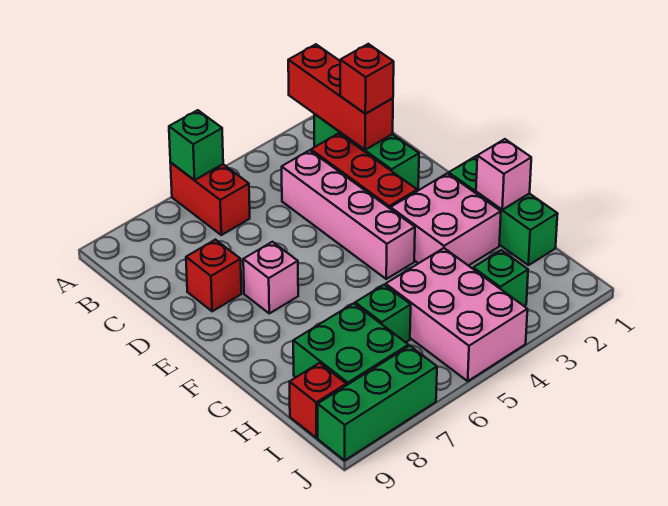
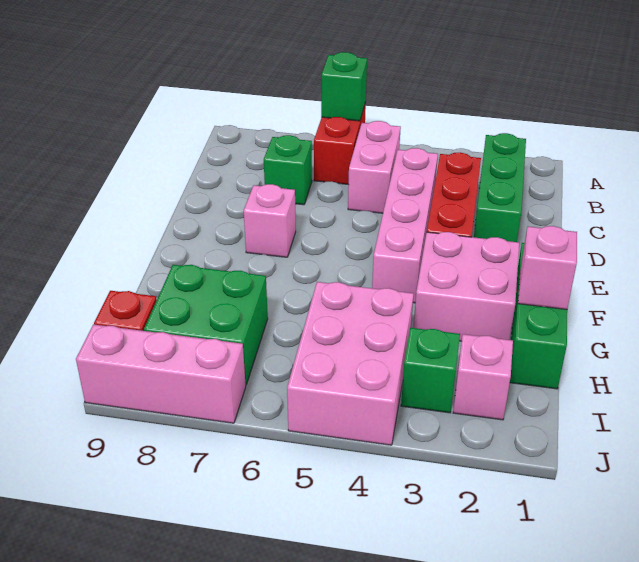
red 1x3 brick [288,44,393,150] -> none
none -> pink 1x2 brick [348,121,401,213]
red 1x1 brick [340,44,394,114] -> none
red 1x1 brick [186,240,241,311] -> none
green 1x1 brick [355,285,411,342] -> green 1x1 brick moved to [264,135,312,205]
none -> pink 1x1 brick [453,334,513,420]
green 1x3 brick [318,346,437,460] -> pink 1x3 brick [76,324,246,423]

